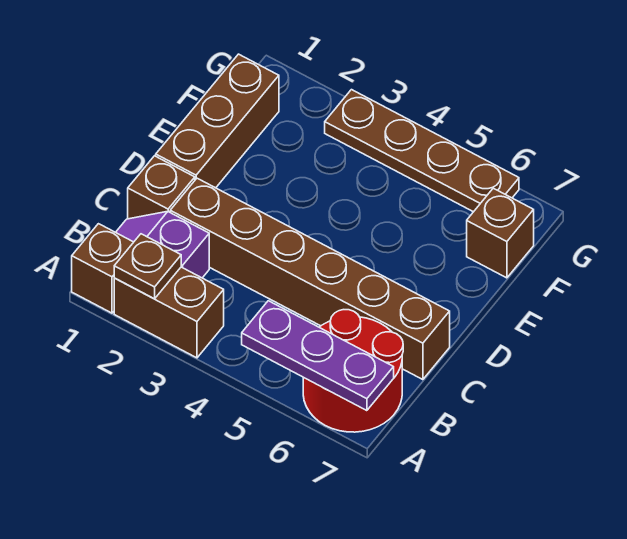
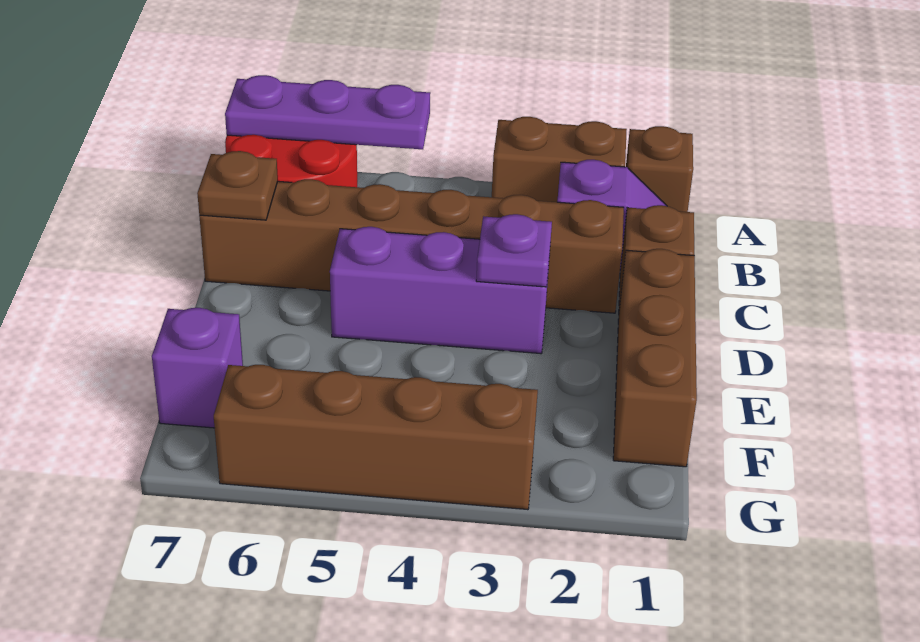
brown 1x1 plate [114,234,181,299] -> brown 1x1 plate moved to [197,151,278,220]
none -> purple 1x3 brick [330,227,550,354]
none -> purple 1x1 plate [476,214,552,287]
brown 1x1 brick [467,188,534,278] -> purple 1x1 brick [152,308,243,428]
brown 1x4 plate [325,90,519,212] -> brown 1x4 brick [214,365,538,510]

